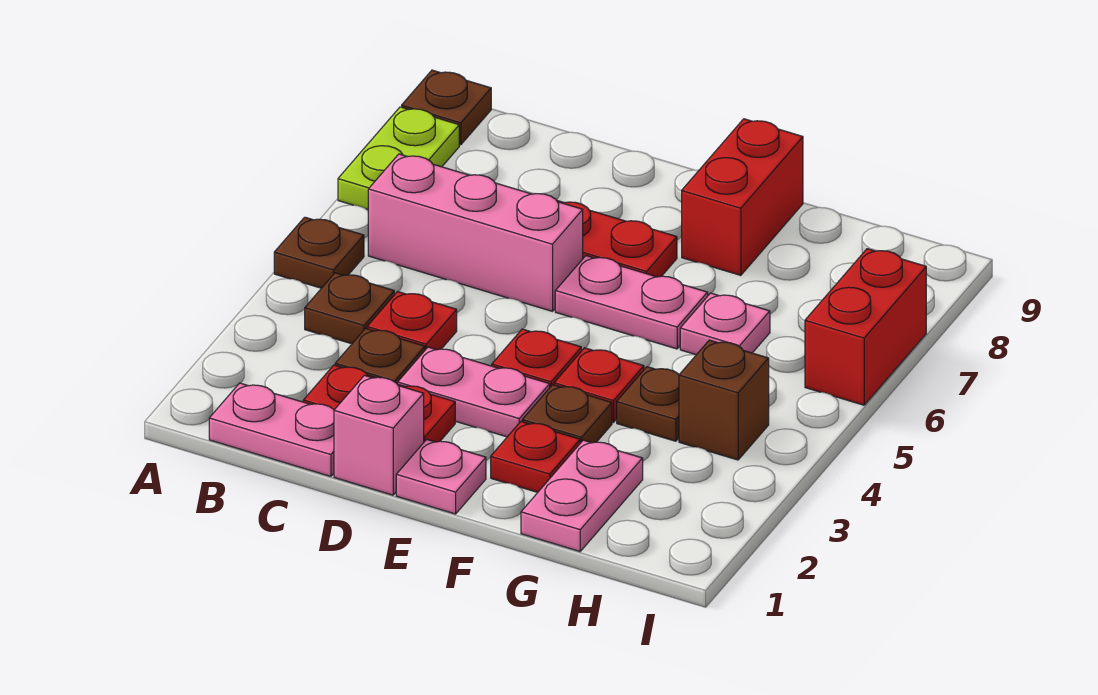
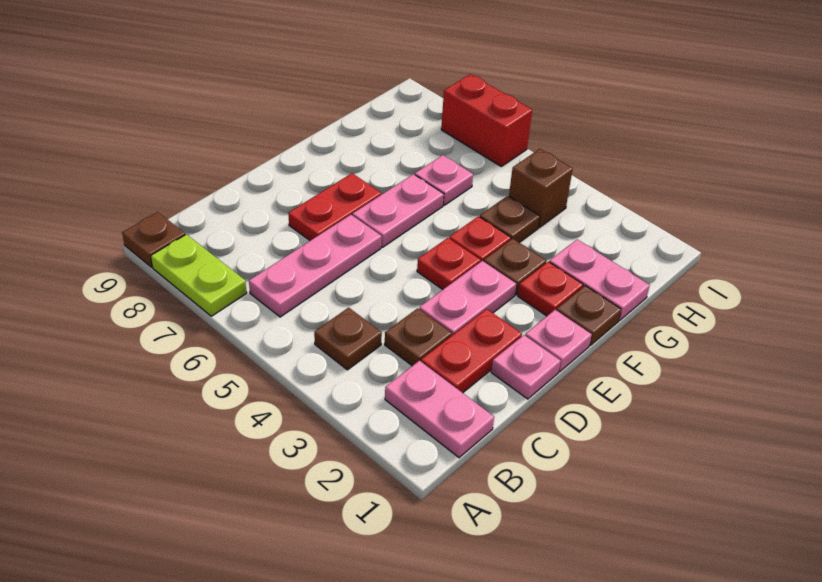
brown 1x1 plate [274,217,364,288] -> brown 1x1 plate moved to [556,286,621,345]
pink 1x2 plate [209,383,334,476] -> pink 1x2 plate turned to [385,361,494,458]
pink 1x3 brick [368,154,583,311] -> pink 1x3 plate [249,215,381,317]
red 1x1 plate [367,292,457,350] -> none
pink 1x1 brick [334,375,424,495] -> pink 1x1 plate [491,335,561,399]
red 1x2 brick [682,119,803,275] -> none

